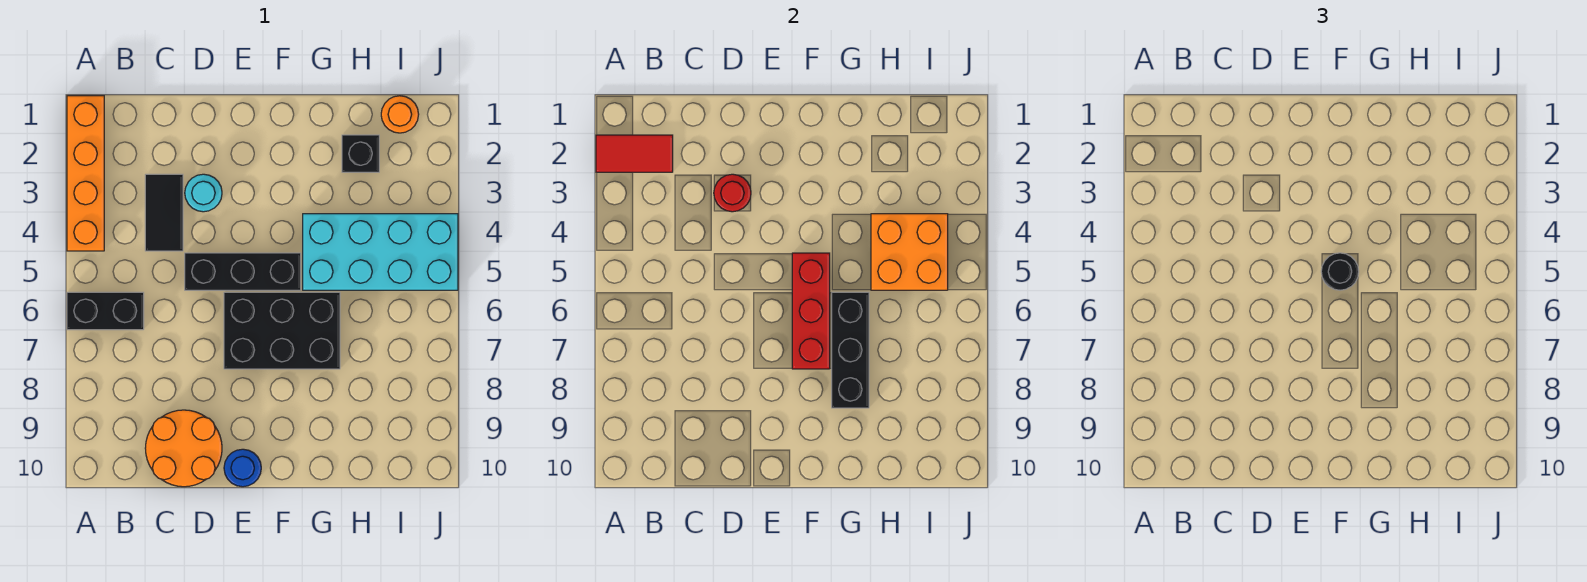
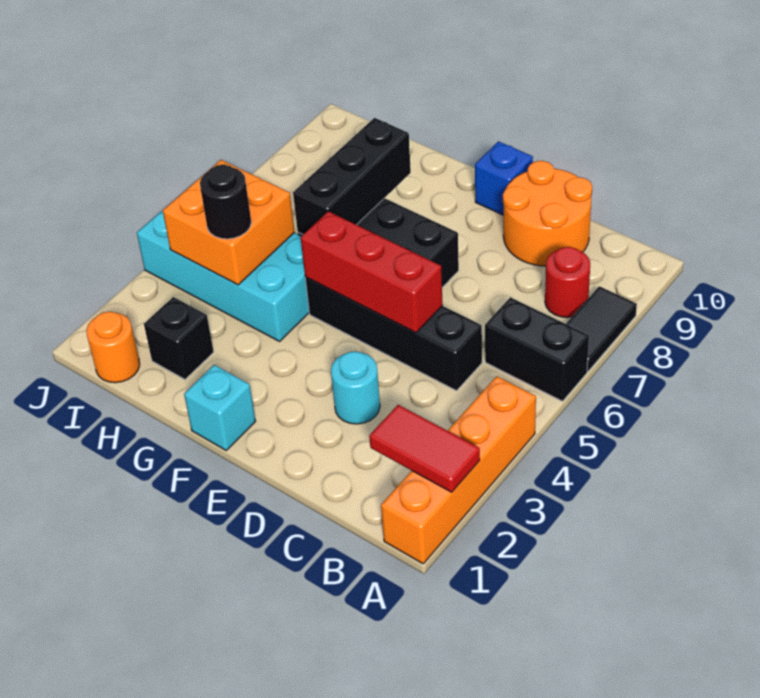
black 1x2 tile [145,174,183,251] -> black 1x2 tile moved to [566,286,637,371]
red 1x1 round brick [714,174,751,212] -> red 1x1 round brick moved to [545,247,590,318]
black 1x3 brick [185,253,301,290] -> black 1x4 brick [305,277,482,391]
blue 1x1 round brick [224,449,261,487] -> blue 1x1 brick [475,141,533,215]
none -> cyan 1x1 brick [184,365,256,450]
red 1x3 brick [792,253,830,369] -> red 1x3 brick turned to [301,211,443,333]
black 1x1 round brick [1321,253,1359,290] -> black 1x1 round brick moved to [200,165,251,239]

